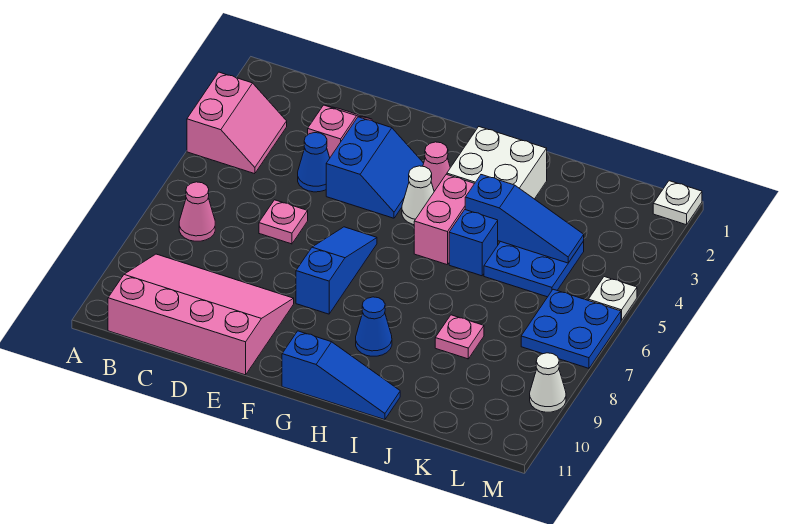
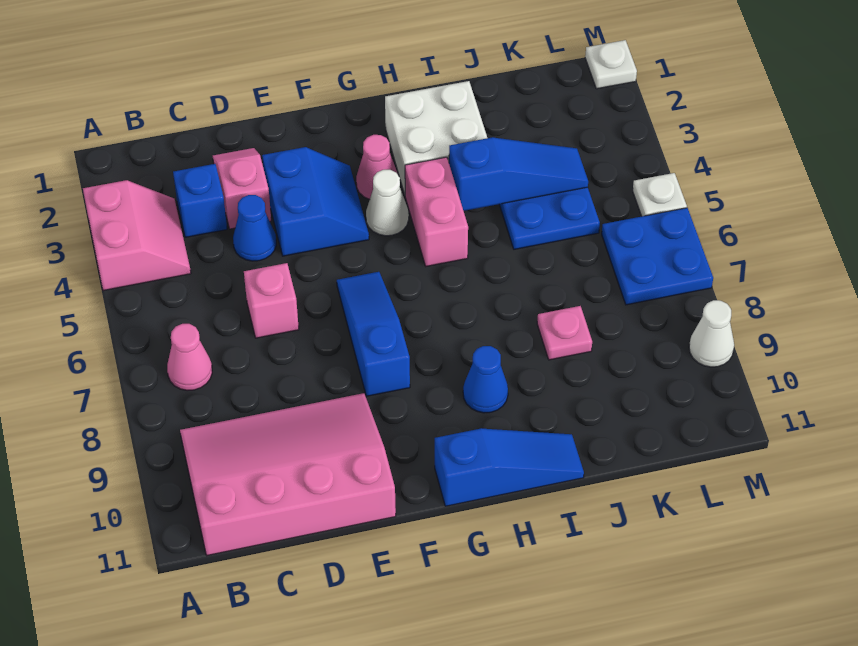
pink 1x1 plate [259,200,308,244] -> pink 1x1 brick [244,263,299,338]
blue 1x1 brick [449,210,498,276] -> blue 1x1 brick moved to [173,164,227,237]

